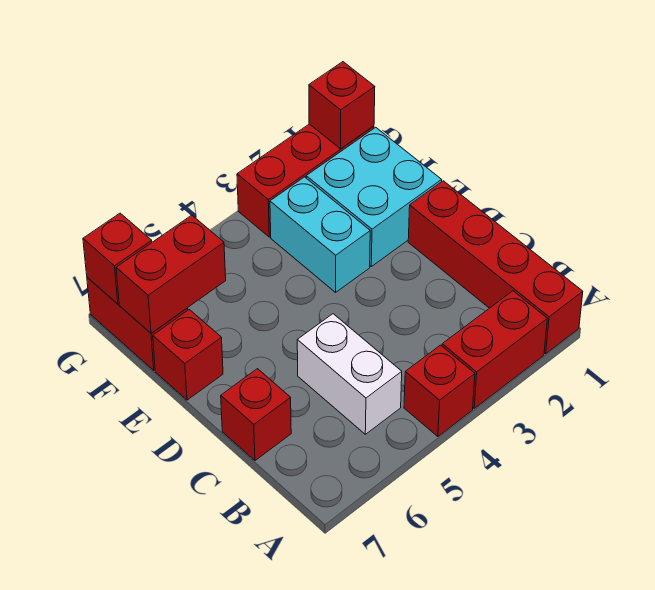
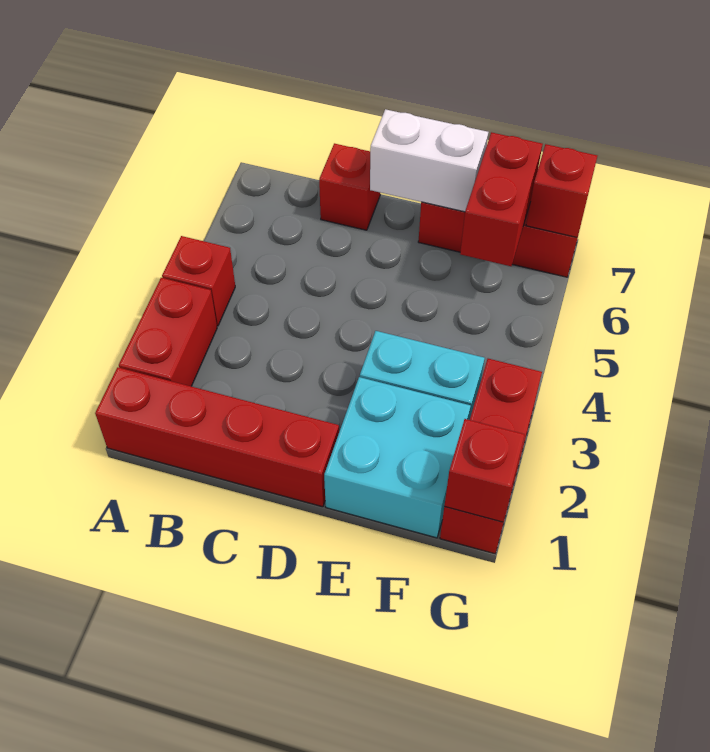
white 1x2 brick [297,314,402,434] -> white 1x2 brick moved to [370,109,488,212]

